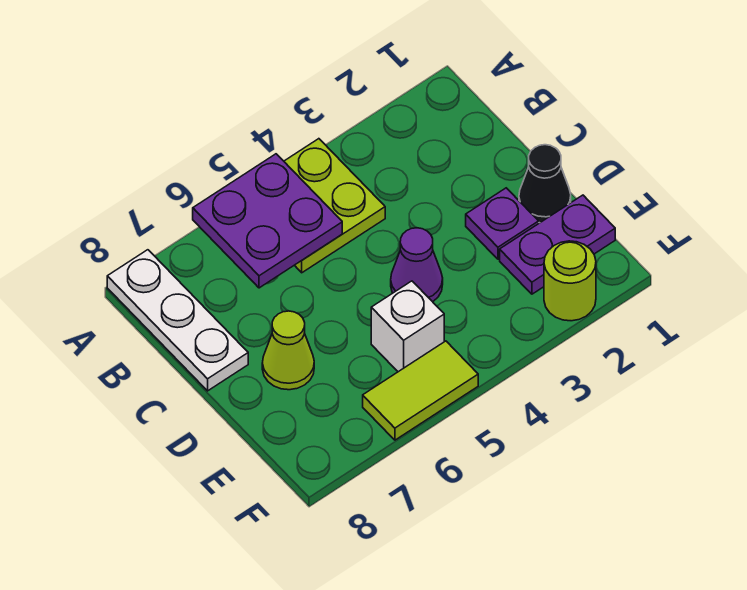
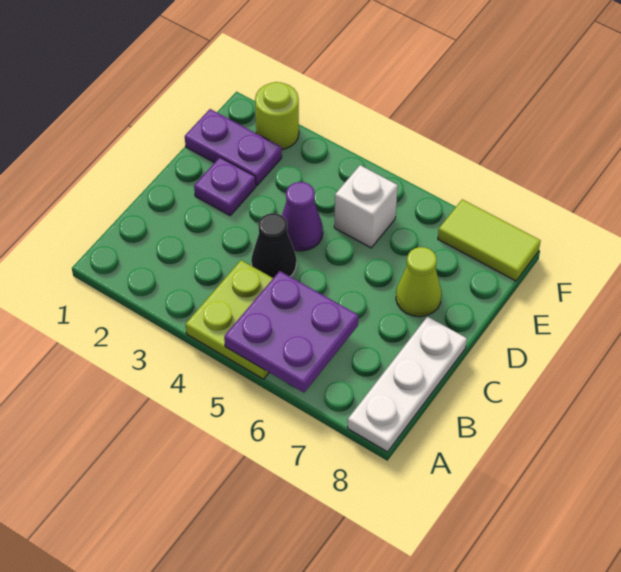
black 1x1 cone [519,145,571,223] -> black 1x1 cone moved to [251,213,296,278]
lime 1x2 tile [363,341,478,440] -> lime 1x2 tile moved to [438,199,541,281]

